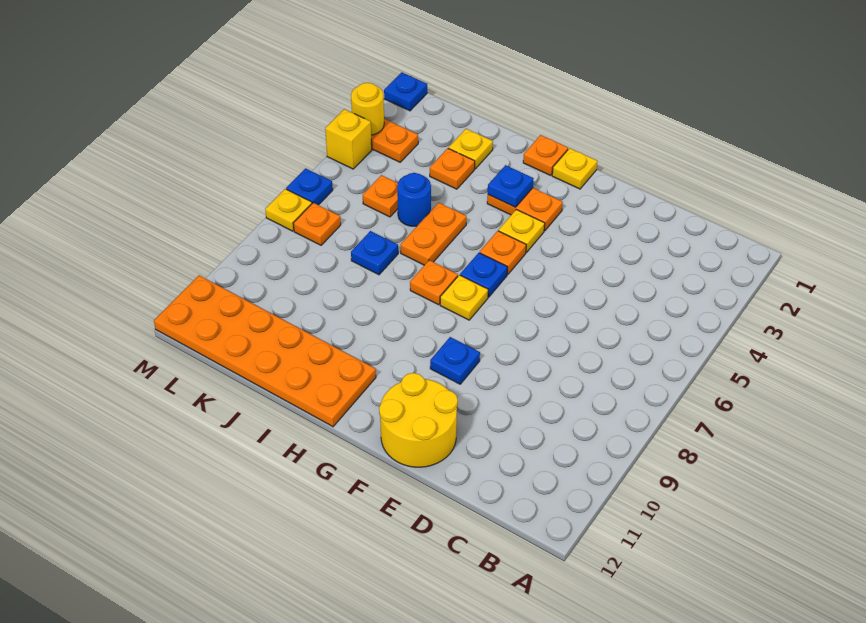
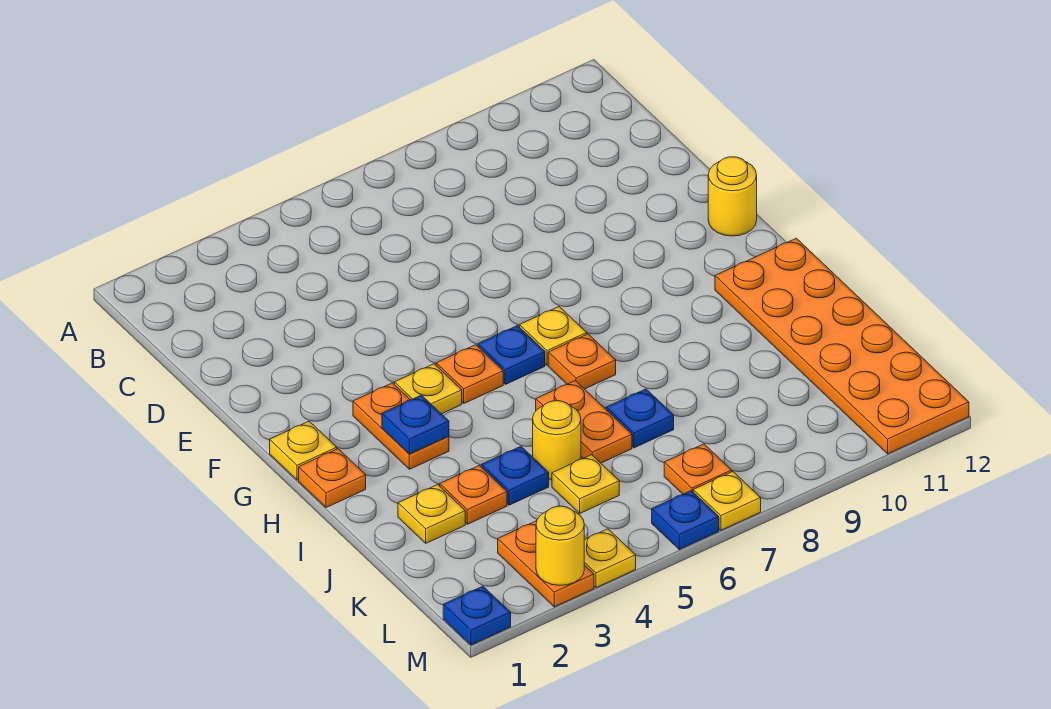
yellow 2x2 round brick [379,373,458,467] -> yellow 1x1 round brick [708,157,757,236]
blue 1x1 plate [430,337,480,384] -> blue 1x1 plate moved to [481,446,549,505]
orange 1x2 plate [400,203,466,265] -> orange 1x2 plate turned to [536,381,632,463]
blue 1x1 round brick [397,173,431,226] -> yellow 1x1 round brick [533,401,581,479]
orange 1x1 plate [363,175,398,217] -> yellow 1x1 plate [552,455,619,513]
yellow 1x1 brick [325,109,372,169] -> yellow 1x1 plate [584,529,636,588]

